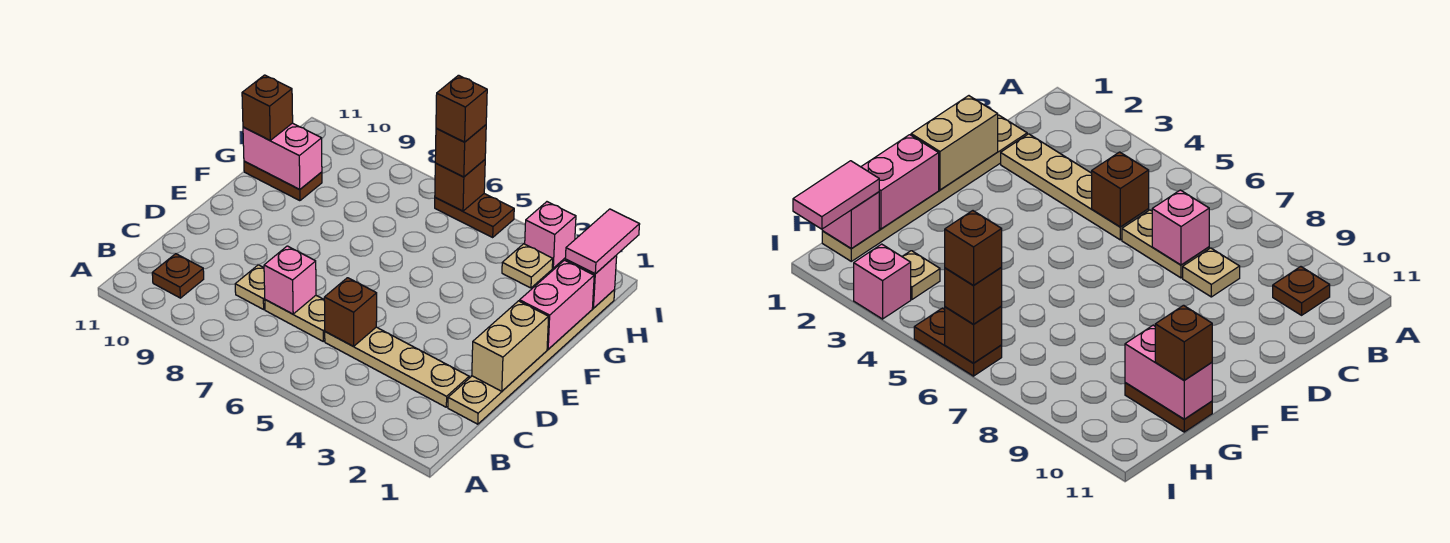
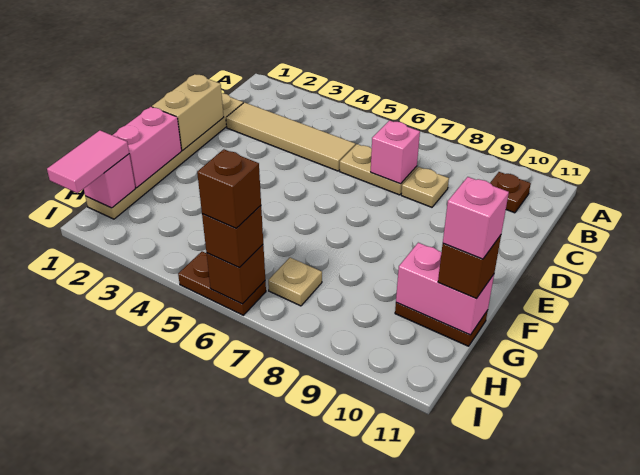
tan 1x4 plate [325,327,469,407] -> tan 1x4 tile [226,102,356,171]
brown 1x1 brick [324,278,377,346] -> none
tan 1x1 plate [502,244,553,288] -> tan 1x1 plate moved to [268,258,322,306]
pink 1x1 brick [525,202,576,268] -> pink 1x1 brick moved to [443,177,509,259]

